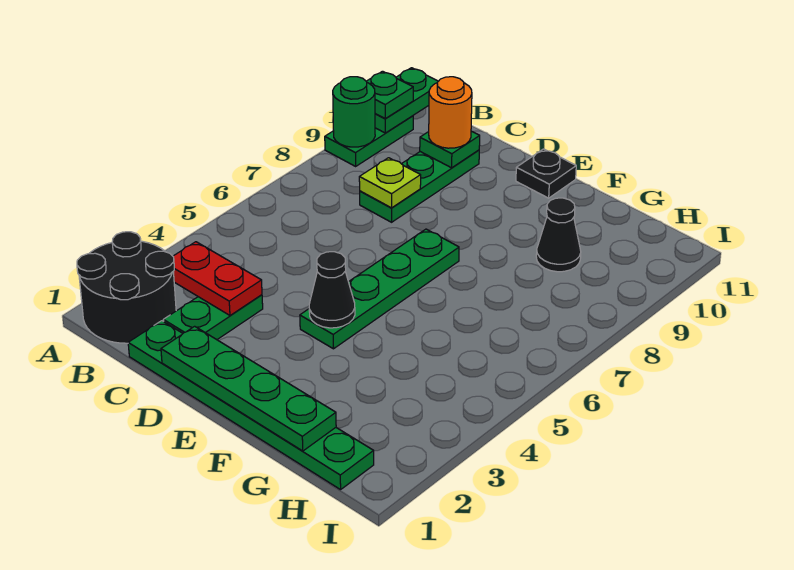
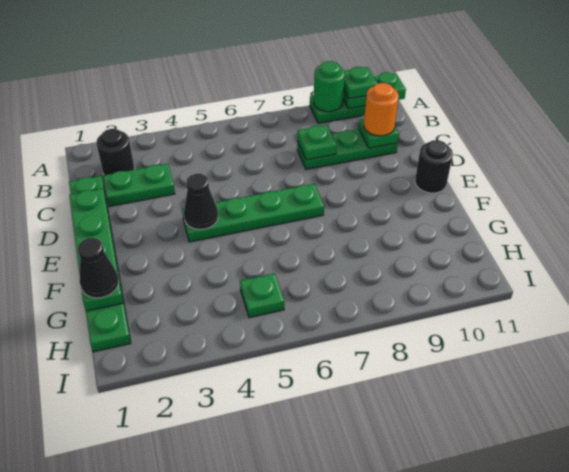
black 2x2 round brick [77,232,176,343] -> black 1x1 round brick [96,129,134,175]
red 1x2 plate [173,242,262,315] -> none
lime 1x1 plate [359,158,421,208] -> green 1x1 plate [297,125,337,160]
black 1x1 plate [516,149,576,198] -> black 1x1 round brick [415,140,453,193]
black 1x1 cone [536,198,581,272] -> black 1x1 cone moved to [78,238,119,298]
none -> green 1x1 plate [240,273,284,318]

